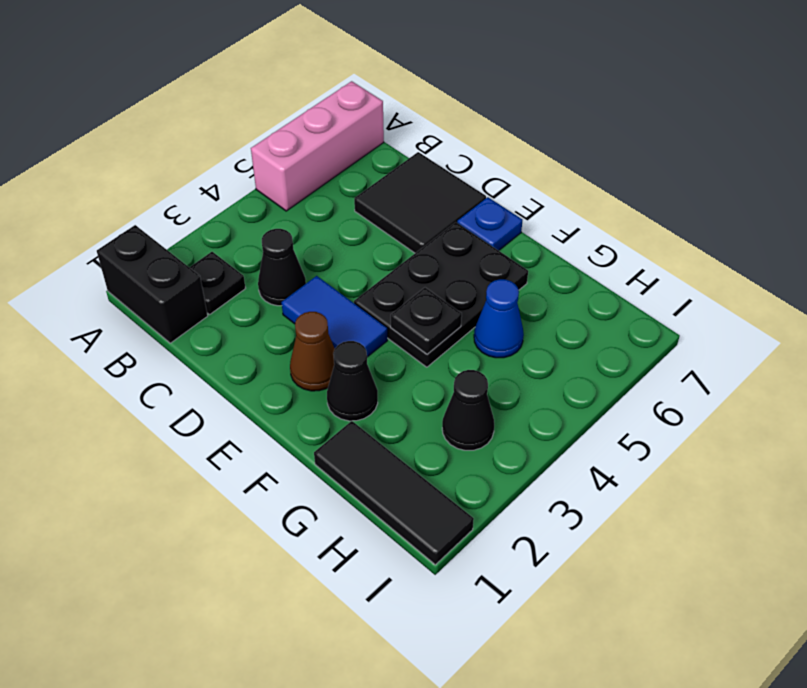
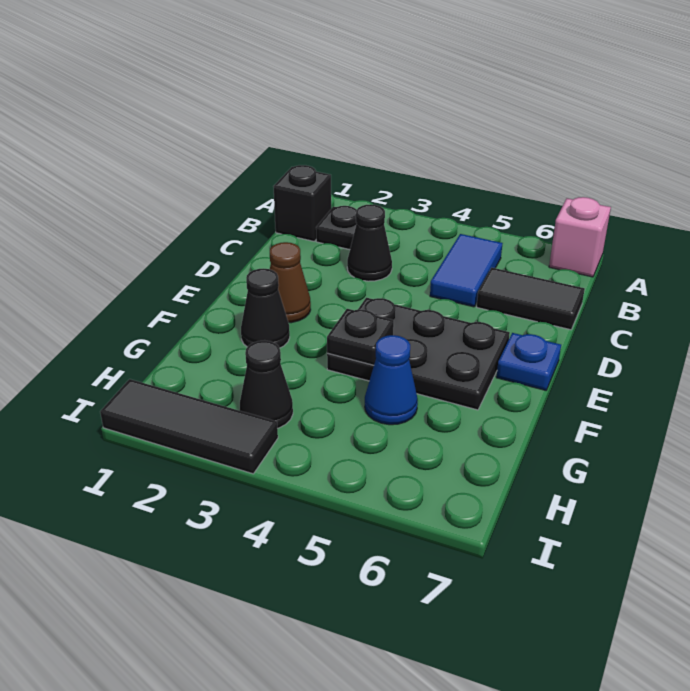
black 1x2 brick [97,225,208,343] -> black 1x1 brick [273,165,331,241]
pink 1x3 brick [251,81,384,211] -> pink 1x1 brick [549,197,611,277]
black 2x2 tile [354,152,486,253] -> black 1x2 tile [477,268,585,330]
blue 1x2 tile [281,276,387,357] -> blue 1x2 tile moved to [430,234,503,307]
black 1x3 tile [314,421,474,565] -> black 1x3 tile turned to [100,379,278,474]

